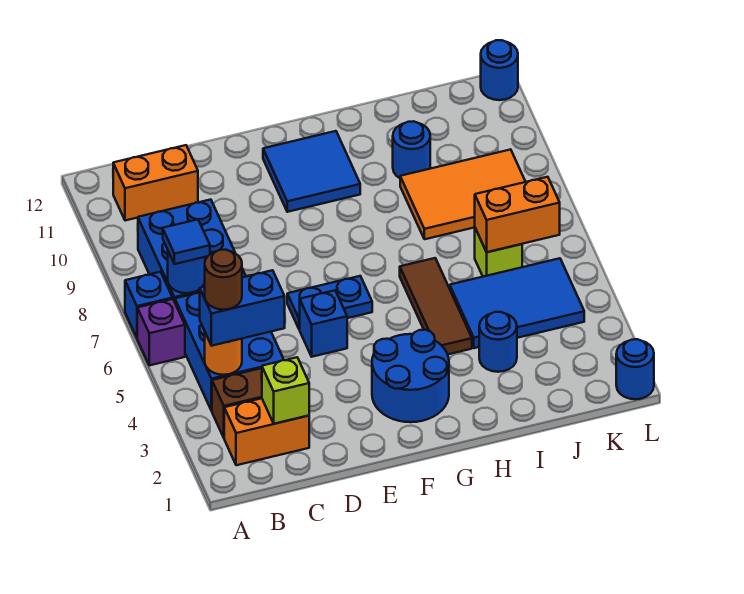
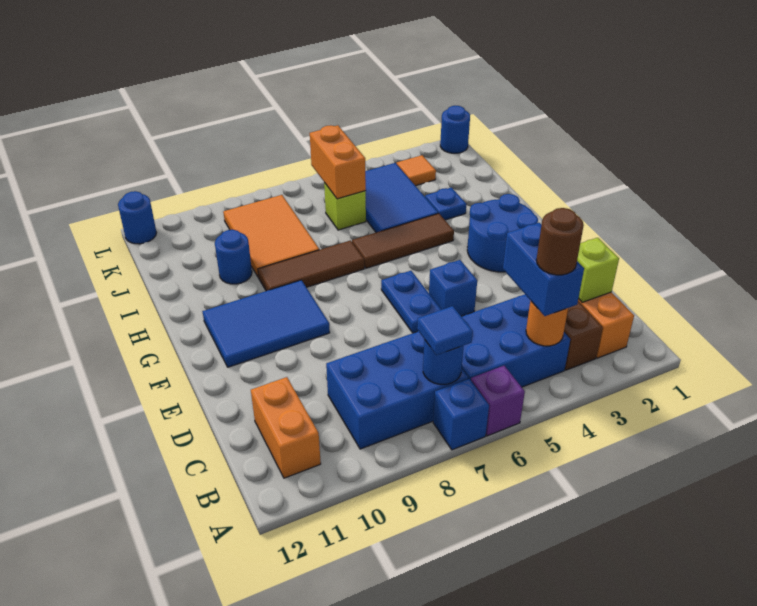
blue 2x2 tile [263,131,360,212] -> blue 2x3 tile [202,280,330,367]
none -> brown 1x3 tile [258,240,364,291]
blue 1x1 round brick [479,312,517,372] -> blue 1x1 plate [425,188,466,220]
none -> orange 1x1 tile [397,155,436,186]

